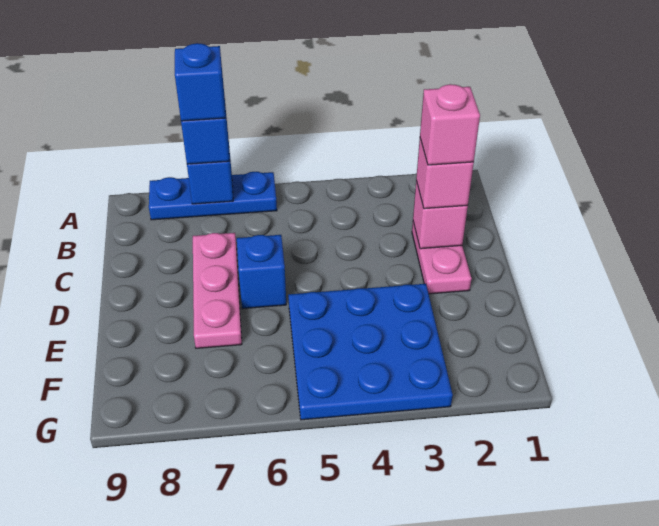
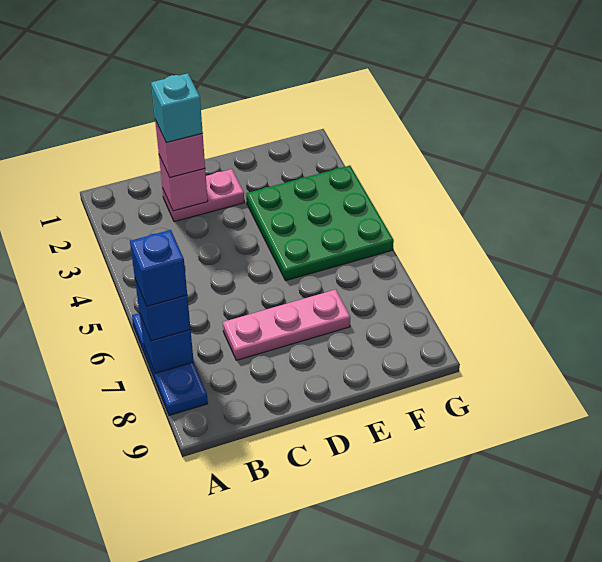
pink 1x1 brick [420,84,480,165] -> cyan 1x1 brick [151,73,203,143]
blue 1x1 brick [237,235,286,309] -> none
blue 3x3 plate [288,284,453,420] -> green 3x3 plate [246,166,394,281]

